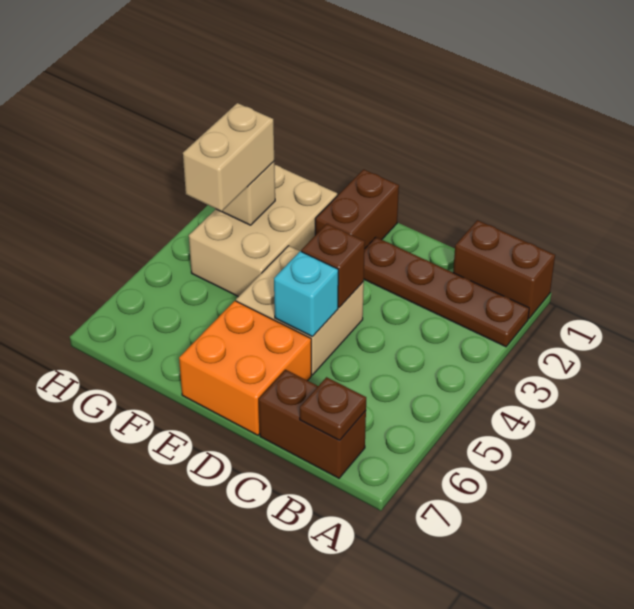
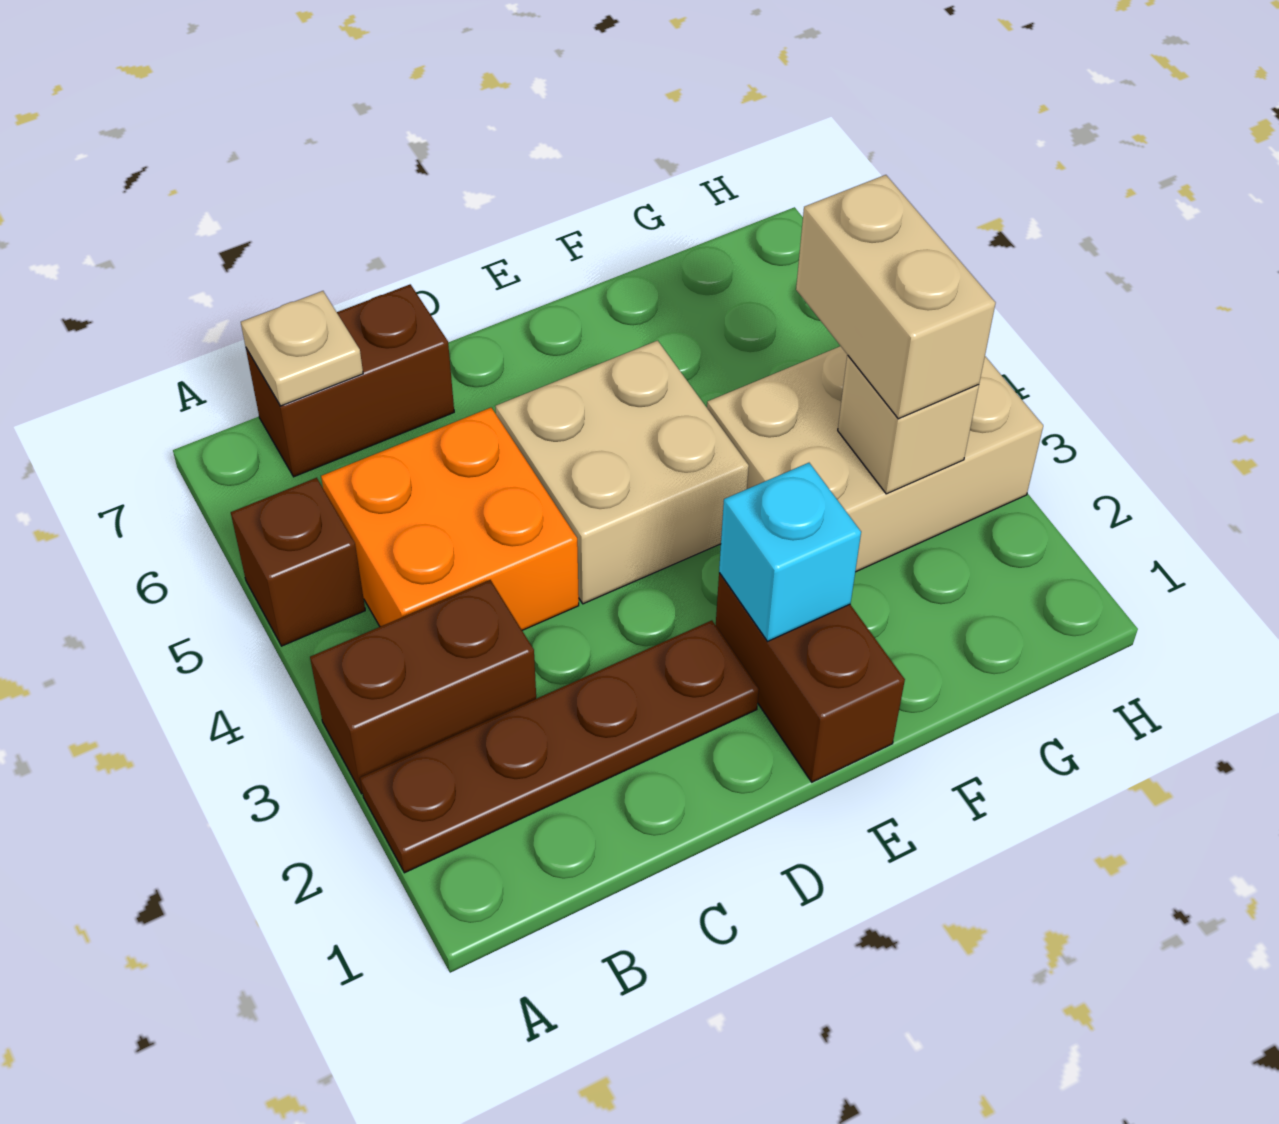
brown 1x2 brick [453,220,555,319] -> brown 1x2 brick moved to [310,580,536,794]
brown 1x1 plate [300,377,366,440] -> tan 1x1 plate [241,291,363,406]
brown 1x1 brick [301,224,365,308] -> brown 1x1 brick moved to [231,478,365,646]
cyan 1x1 brick [274,251,338,337] -> cyan 1x1 brick moved to [719,463,861,641]
orange 2x2 brick [179,301,311,435] -> orange 2x2 brick moved to [321,408,579,630]
tan 2x3 brick [189,165,337,297] -> tan 2x3 brick turned to [707,346,1043,572]

